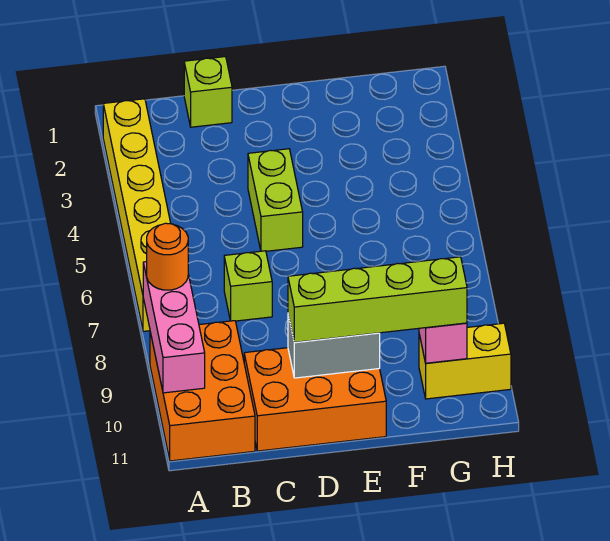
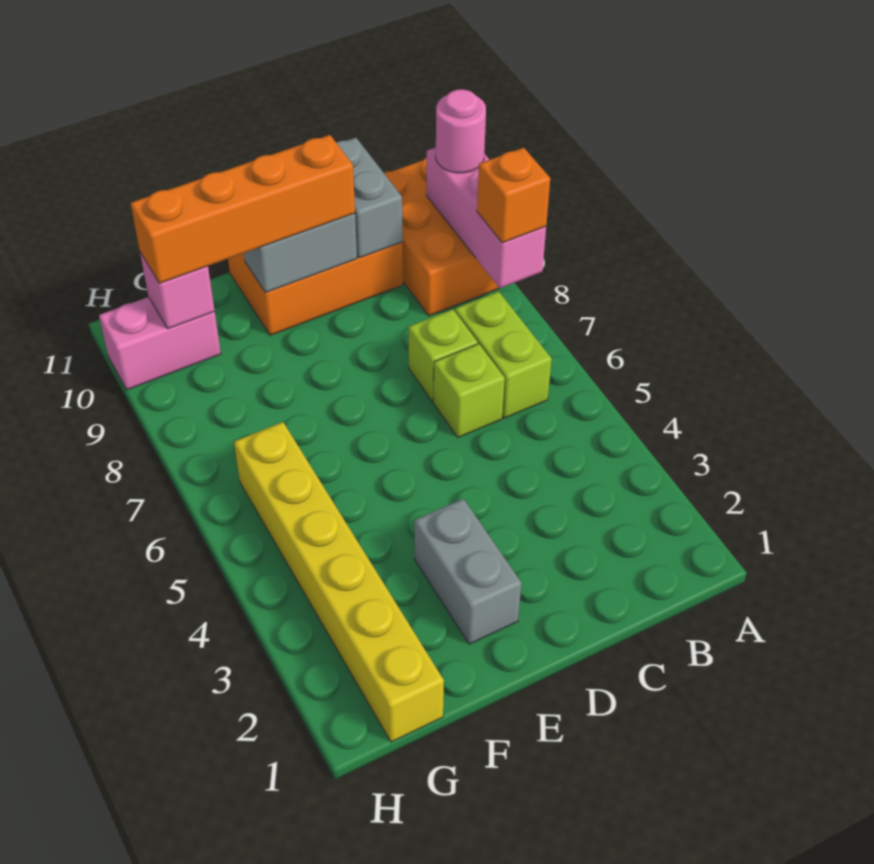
yellow 1x6 brick [103,99,171,331] -> yellow 1x6 brick moved to [234,422,444,742]
orange 1x1 round brick [147,223,188,290] -> orange 1x1 brick [477,148,550,243]
none -> pink 1x1 round brick [436,89,486,173]
lime 1x1 brick [184,57,232,127] -> lime 1x1 brick moved to [433,344,505,438]
none -> grey 1x2 brick [336,138,403,258]
lime 1x2 brick [248,149,303,251] -> lime 1x2 brick moved to [455,291,552,418]
lime 1x4 brick [288,257,467,342] -> orange 1x4 brick [131,135,355,283]
none -> grey 1x2 brick [414,499,521,644]
yellow 1x2 brick [419,323,511,399] -> pink 1x2 brick [99,297,221,390]

